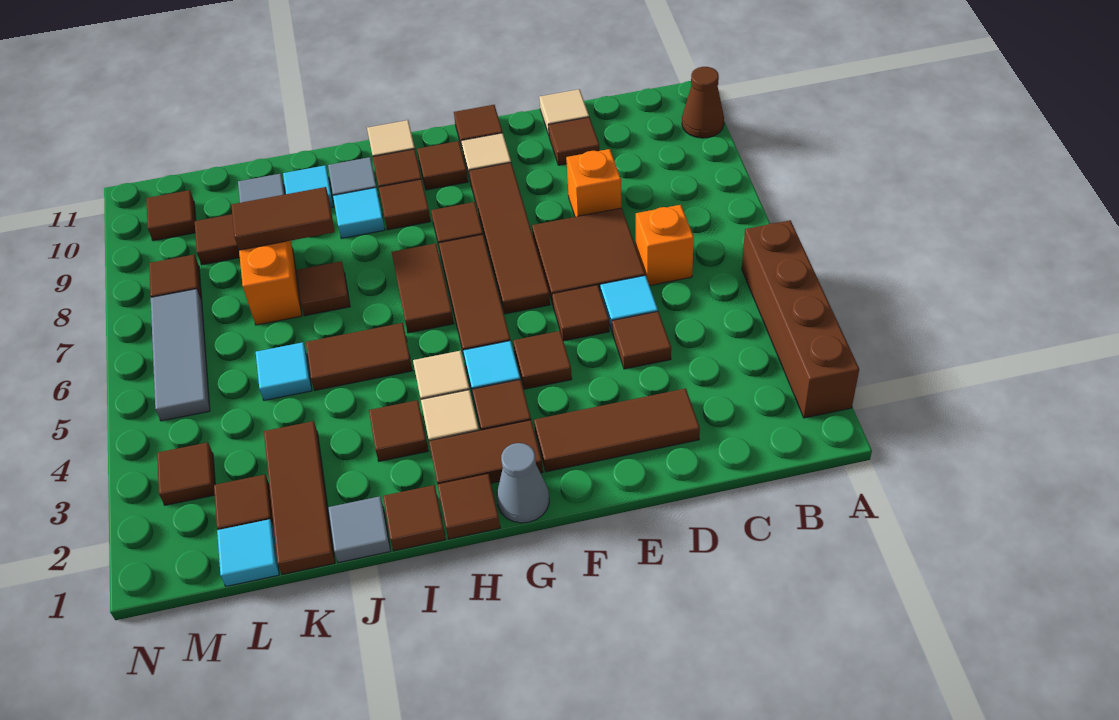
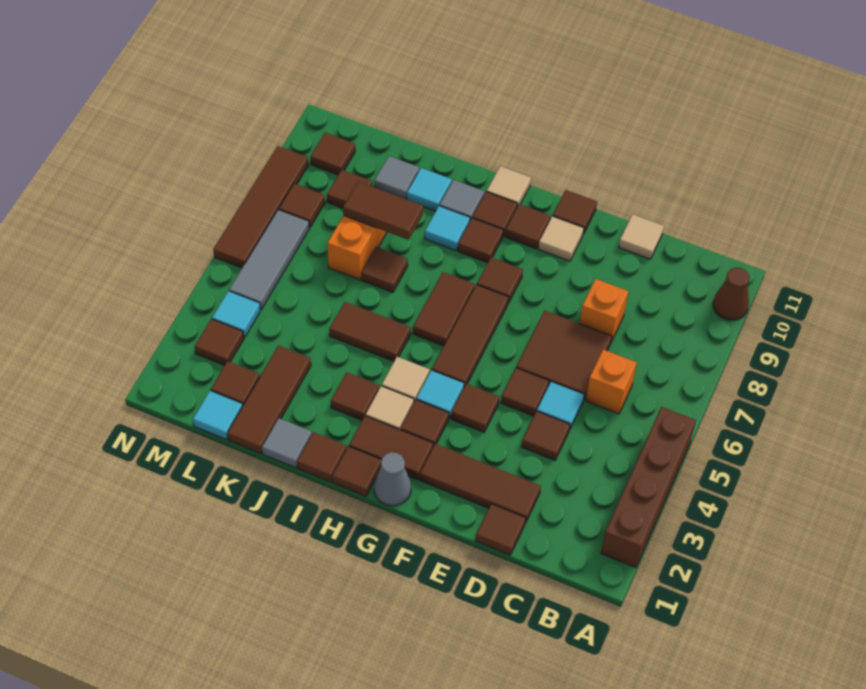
brown 1x1 tile [549,117,600,165] -> brown 1x1 tile moved to [476,504,526,555]
brown 1x4 tile [469,163,550,314] -> brown 1x4 tile moved to [213,146,308,268]
cyan 1x1 tile [256,342,312,401] -> cyan 1x1 tile moved to [212,291,261,338]

